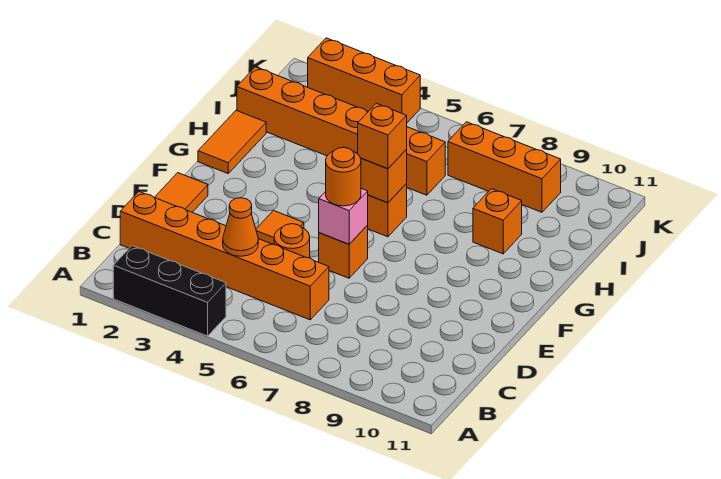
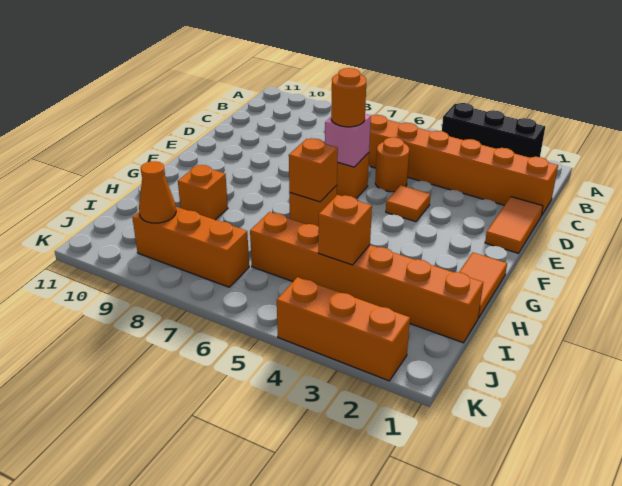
orange 1x1 cone [223,198,258,256] -> orange 1x1 cone moved to [139,161,176,223]
orange 1x1 brick [358,103,407,169] -> orange 1x1 brick moved to [318,195,372,265]

